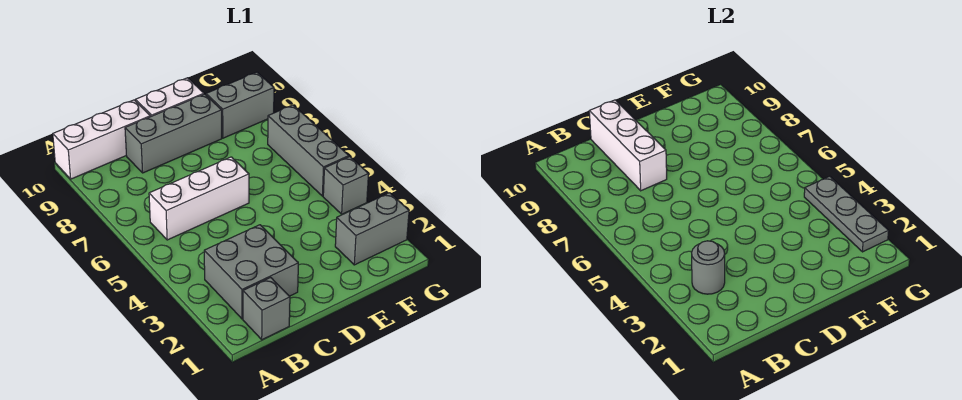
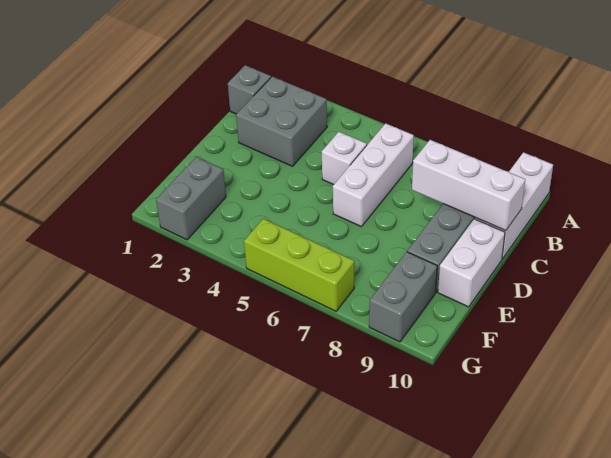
grey 1x1 round brick [692,241,725,294] -> none
none -> white 1x1 brick [322,132,367,185]
grey 1x3 plate [804,176,889,252] -> none
grey 1x1 brick [323,157,369,214] -> none
grey 1x3 brick [268,105,349,196] -> lime 1x3 brick [244,219,354,311]

